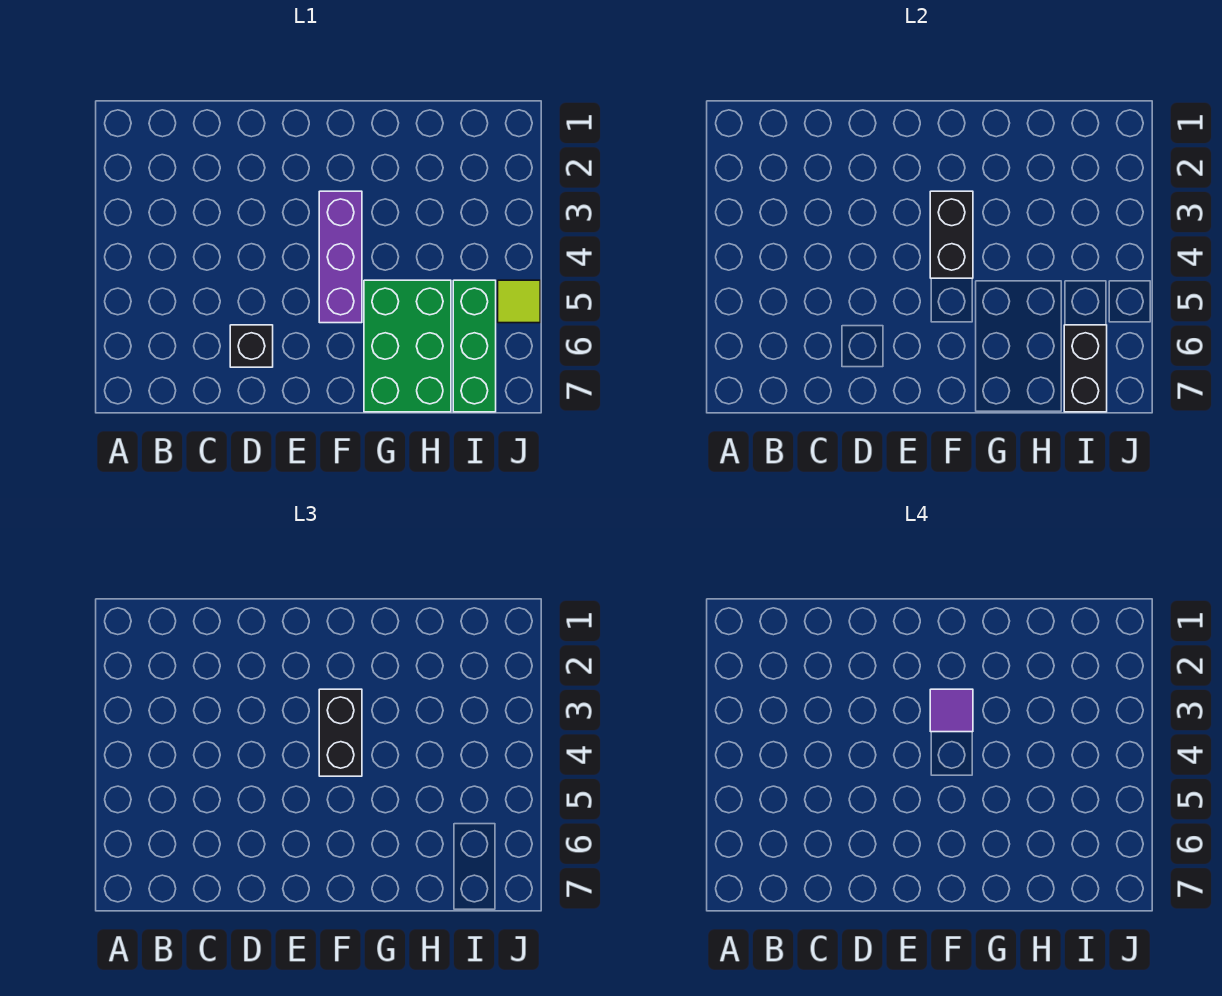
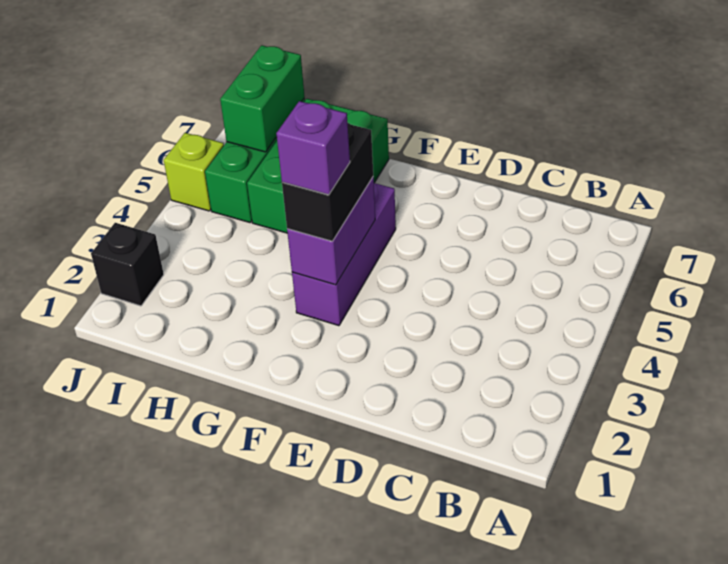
black 1x1 brick [230,325,273,367] -> black 1x1 brick moved to [91,223,164,306]
black 1x2 brick [930,191,973,278] -> purple 1x2 brick [287,177,375,285]
purple 1x1 tile [930,689,973,732] -> purple 1x1 brick [276,101,350,195]
black 1x2 brick [1064,325,1107,412] -> green 1x2 brick [220,45,305,152]
lime 1x1 tile [498,280,540,323] -> lime 1x1 brick [164,133,224,211]

